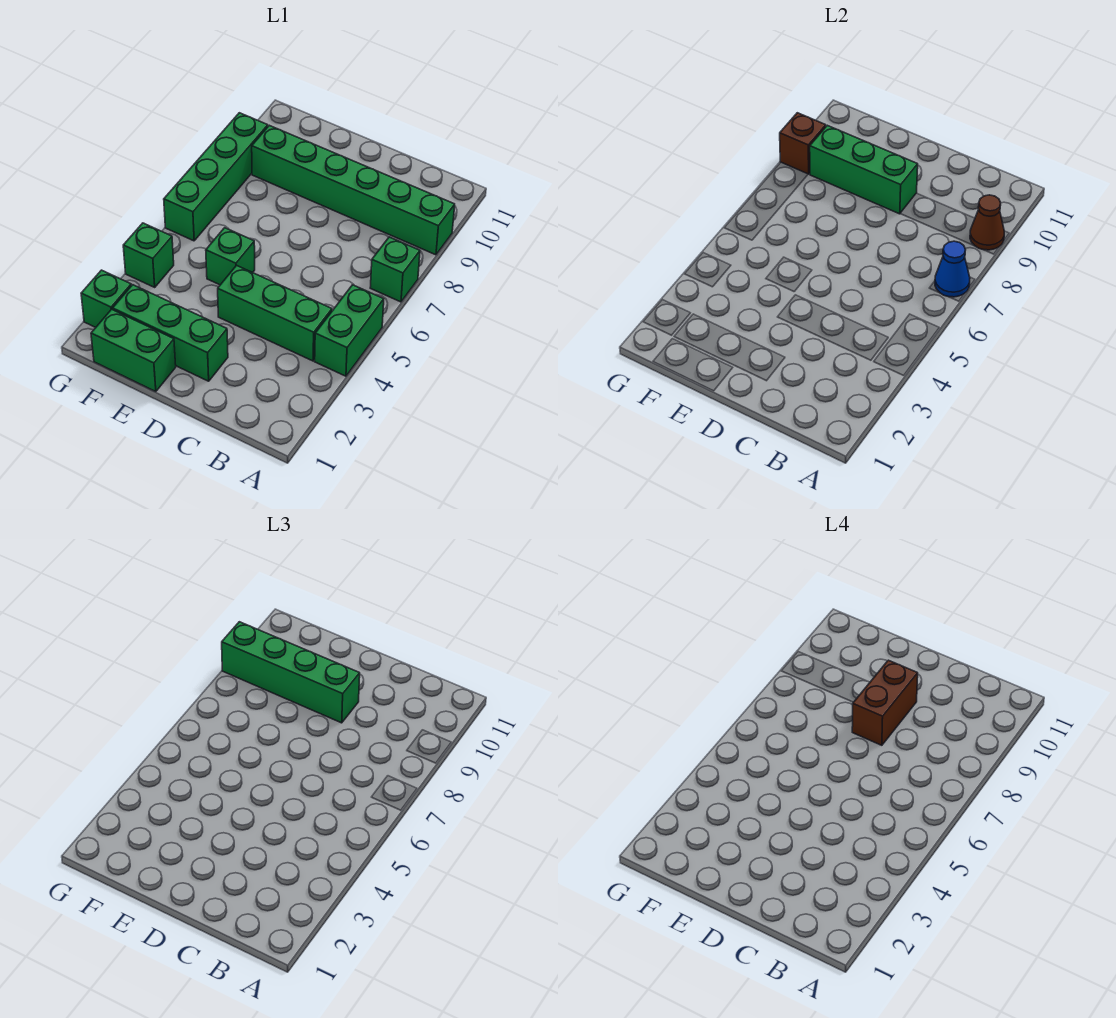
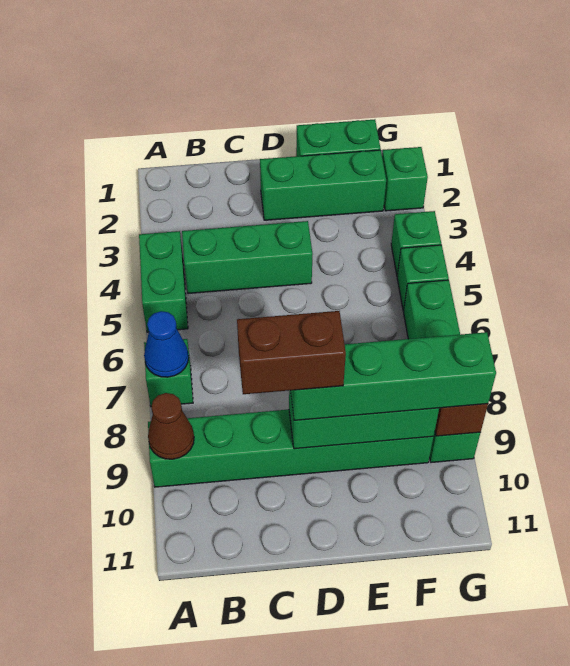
brown 1x2 brick [852,660,918,745] -> brown 1x2 brick turned to [237,311,346,394]
green 1x1 brick [206,228,255,285] -> green 1x1 brick moved to [397,245,449,311]

